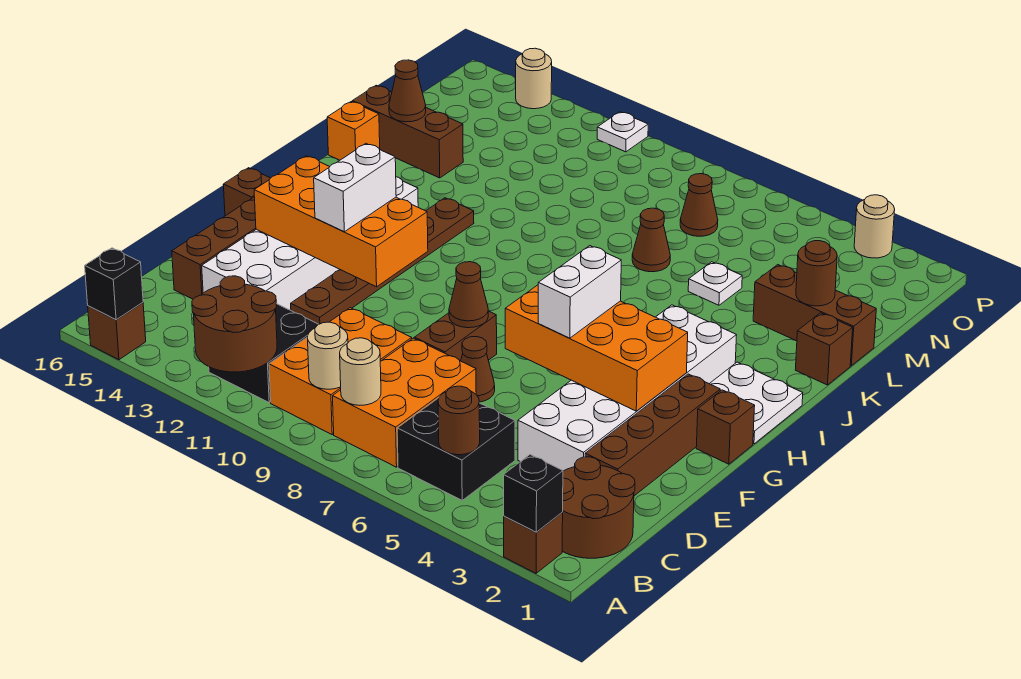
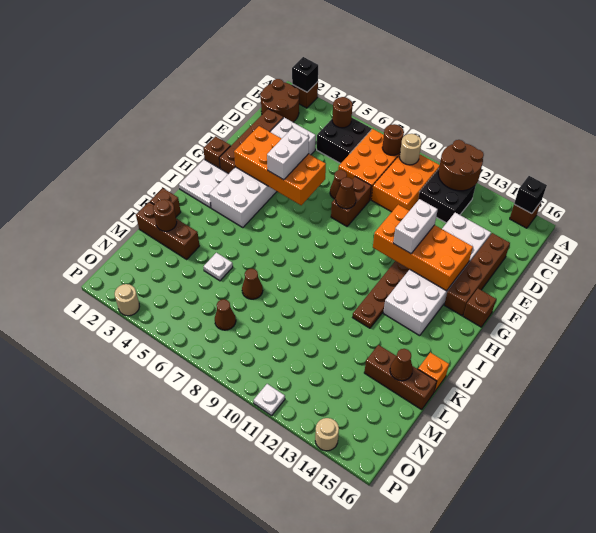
tan 1x1 round brick [340,338,381,405] -> brown 1x1 round brick [382,124,404,155]

